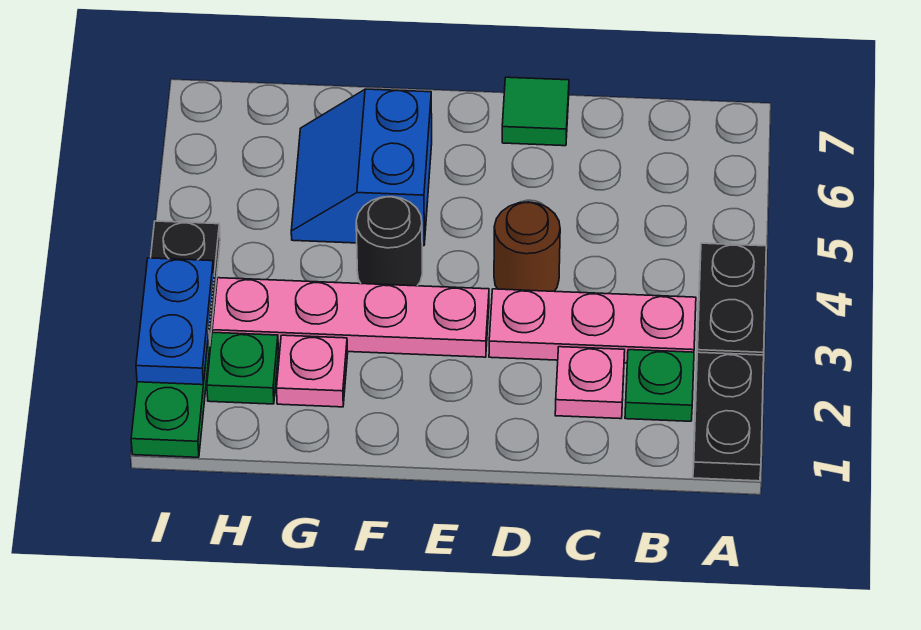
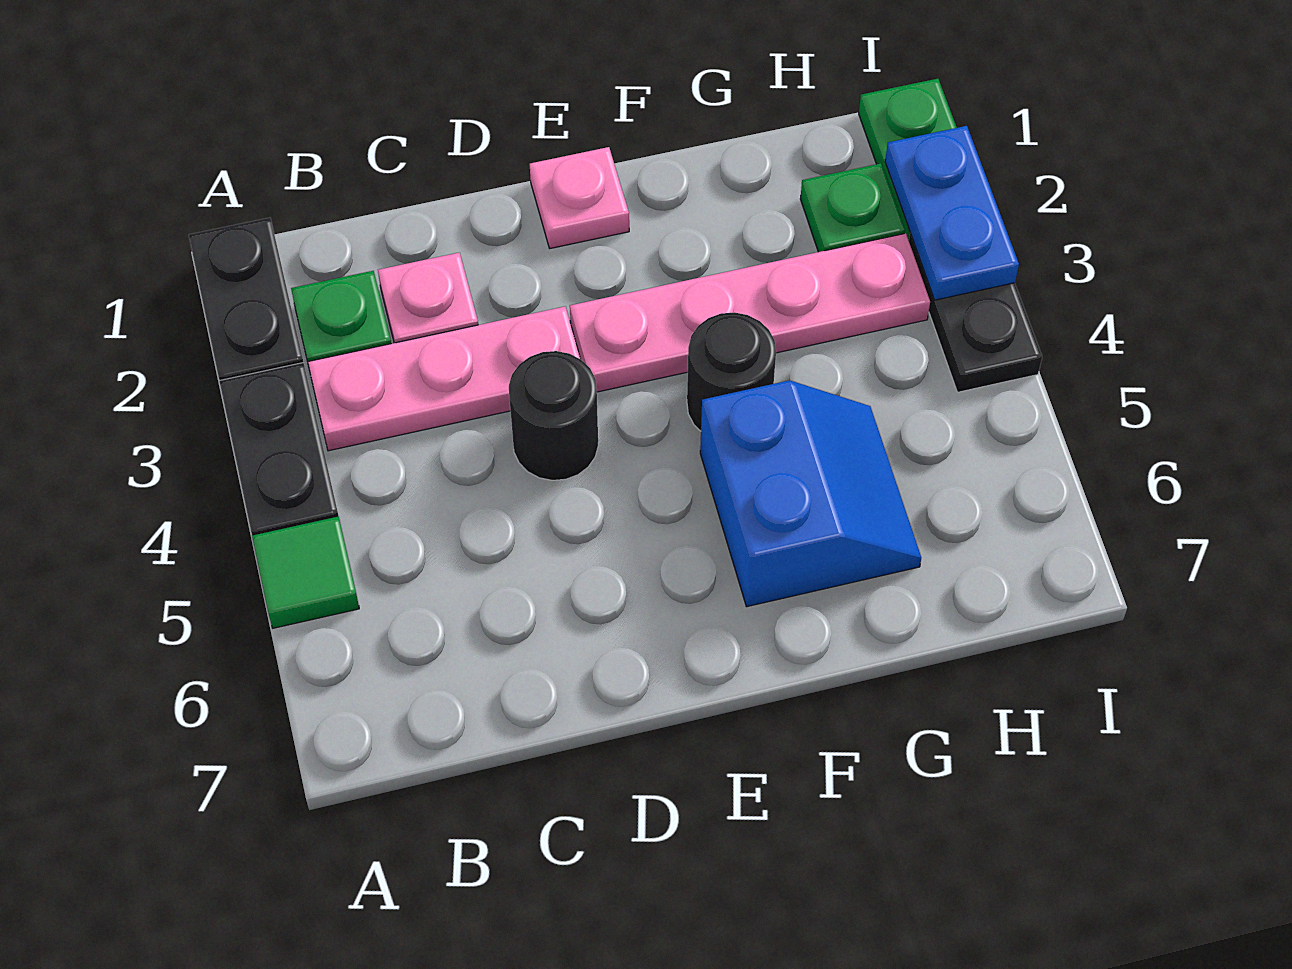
brown 1x1 round brick [494,202,560,291] -> black 1x1 round brick [509,351,598,480]
green 1x1 tile [502,77,569,146] -> green 1x1 tile moved to [252,516,359,628]
pink 1x1 plate [277,335,348,407] -> pink 1x1 plate moved to [530,147,629,248]

